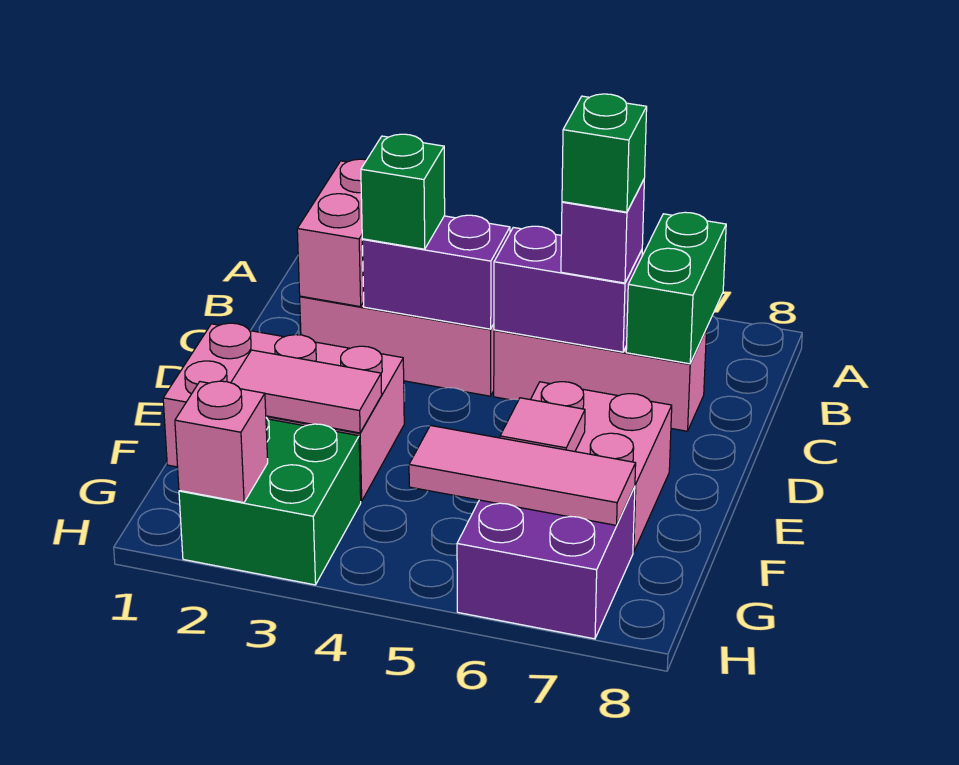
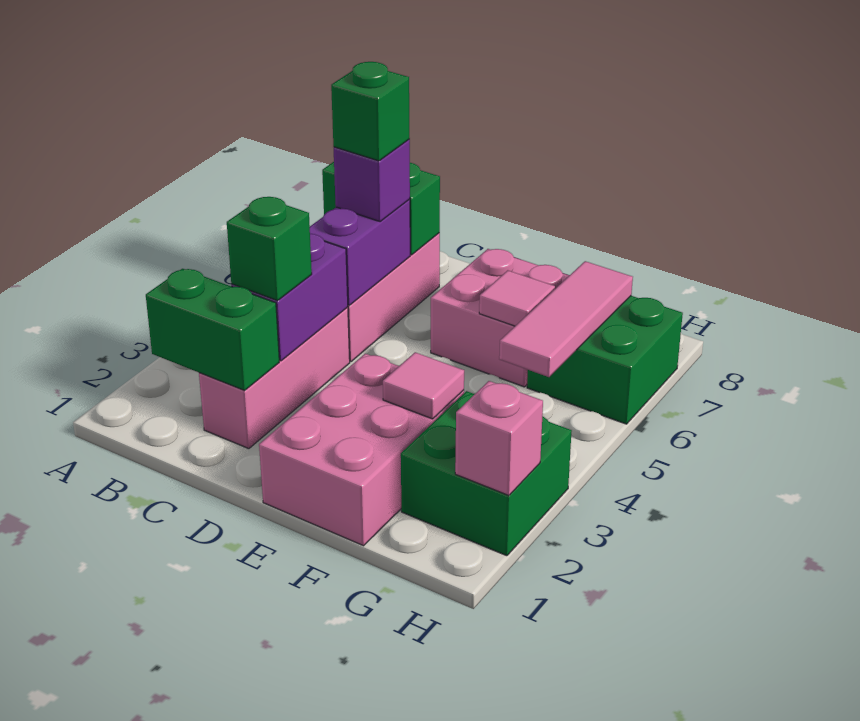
pink 1x2 brick [297,159,366,307] -> green 1x2 brick [146,269,279,391]
pink 1x2 tile [231,350,382,433] -> pink 1x1 tile [383,352,464,419]
purple 2x2 brick [457,487,635,639] -> green 2x2 brick [527,296,683,424]

